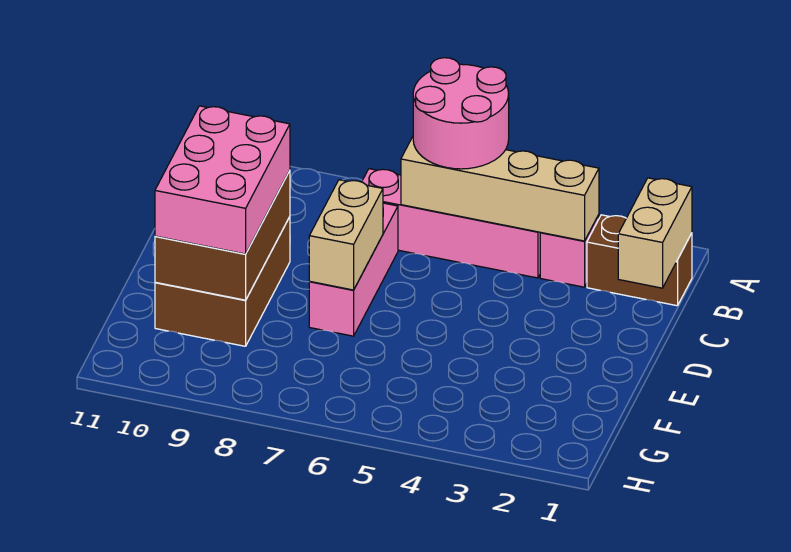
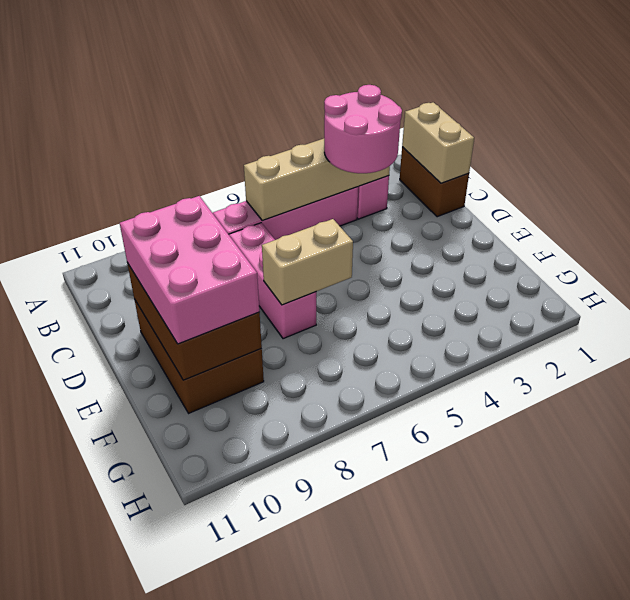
pink 2x2 round brick [413,58,509,169] -> pink 2x2 round brick moved to [324,85,402,173]
brown 1x2 brick [587,215,692,306] -> brown 1x2 brick turned to [400,147,469,217]
tan 1x2 brick [309,180,383,290] -> tan 1x2 brick turned to [262,219,353,305]

